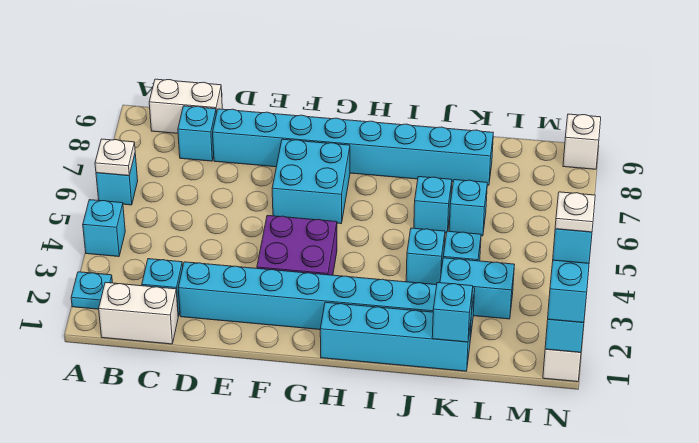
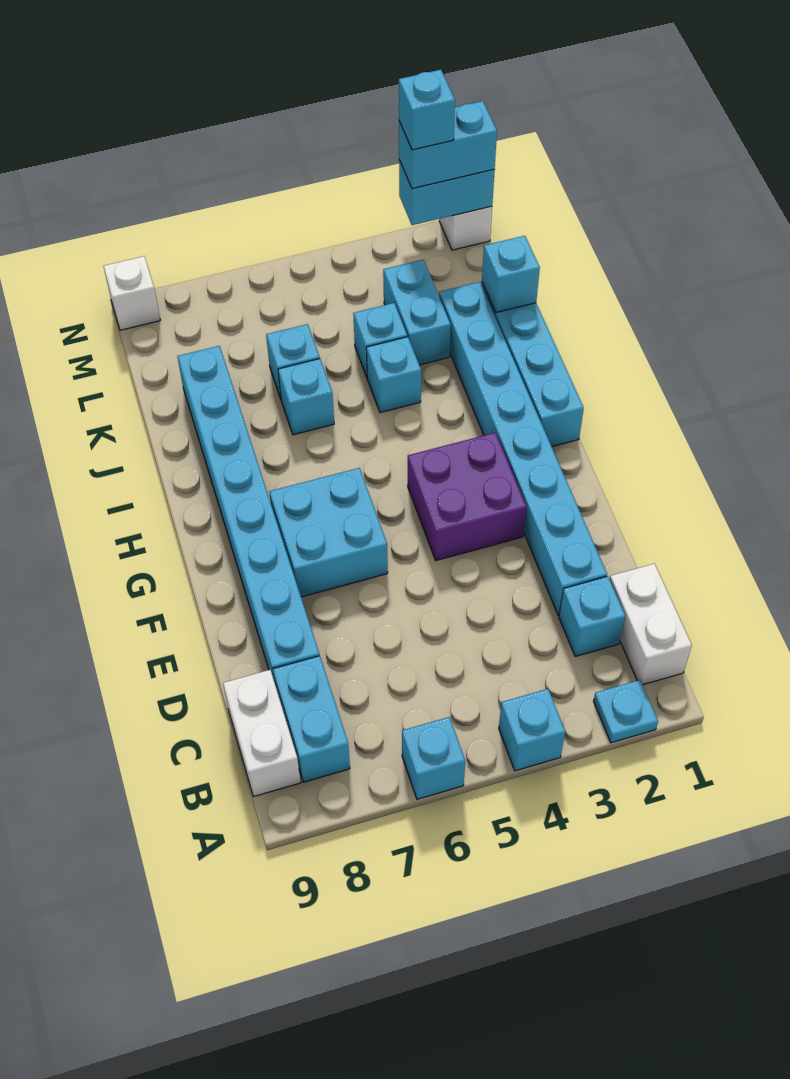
white 1x1 plate [95,139,135,176] -> none
cyan 1x1 brick [178,106,216,161] -> cyan 1x2 brick [273,656,350,782]
white 1x1 plate [555,192,595,232] -> none

